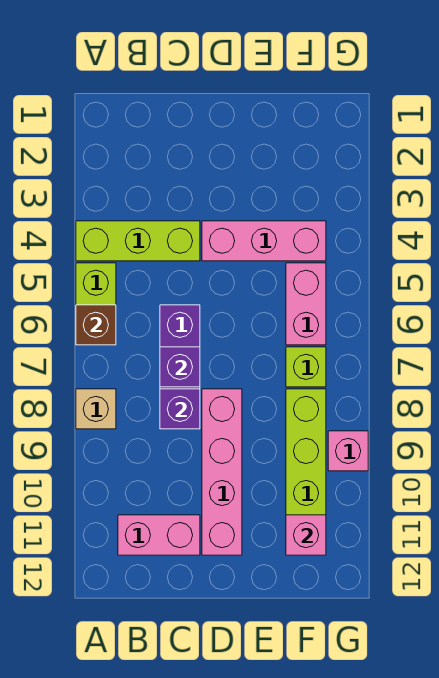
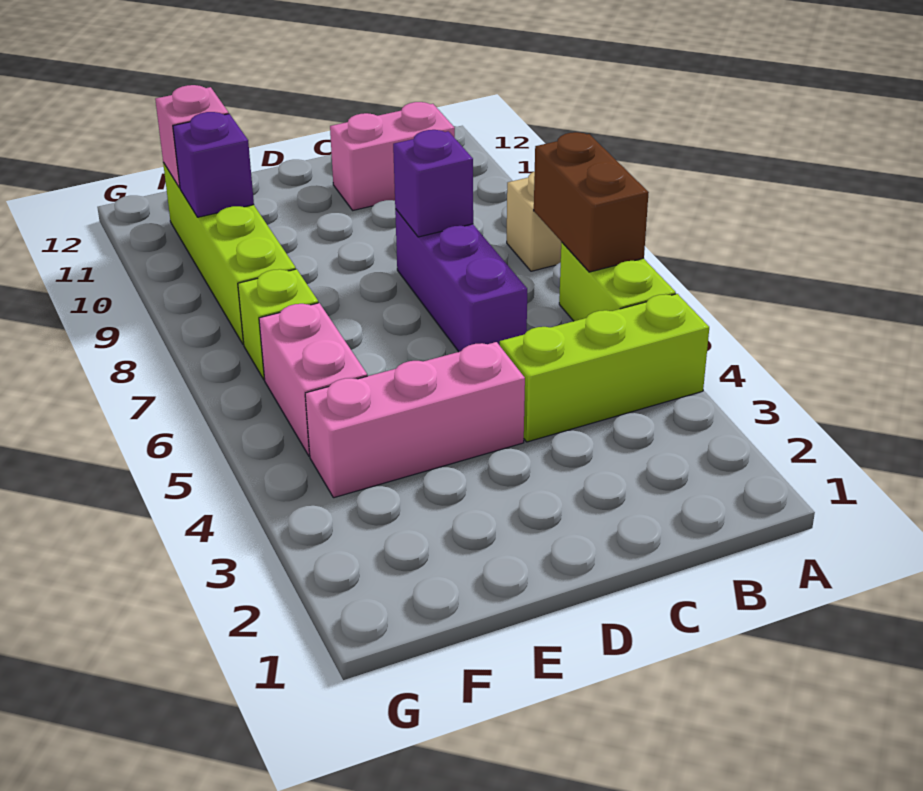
brown 1x1 brick [76,305,116,345] -> brown 1x2 brick [534,132,649,272]
purple 1x1 brick [160,347,200,387] -> purple 1x1 brick moved to [173,112,254,217]
pink 1x4 brick [202,389,242,555] -> none
pink 1x1 brick [328,431,368,471] -> none

